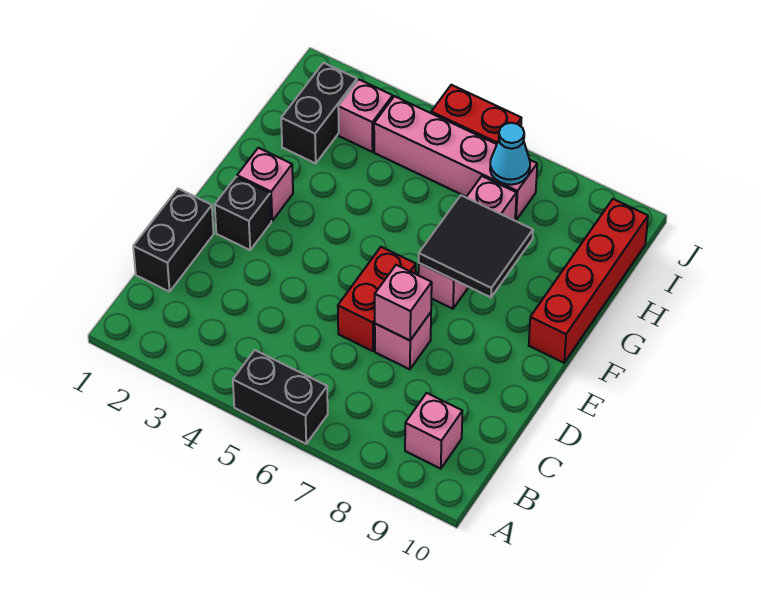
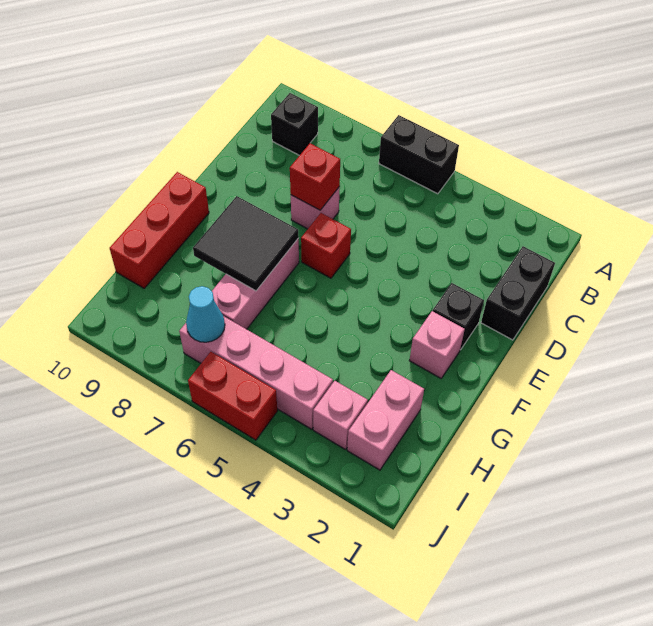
pink 1x1 brick [405,393,462,469] -> black 1x1 brick [271,93,318,155]
red 1x2 brick [338,247,416,351] -> red 1x1 brick [301,213,351,278]
pink 1x1 brick [375,265,432,340] -> red 1x1 brick [290,143,340,210]
red 1x4 brick [529,199,648,363] -> red 1x3 brick [110,172,209,288]
black 1x2 brick [281,63,357,163] -> pink 1x2 brick [347,370,424,470]

